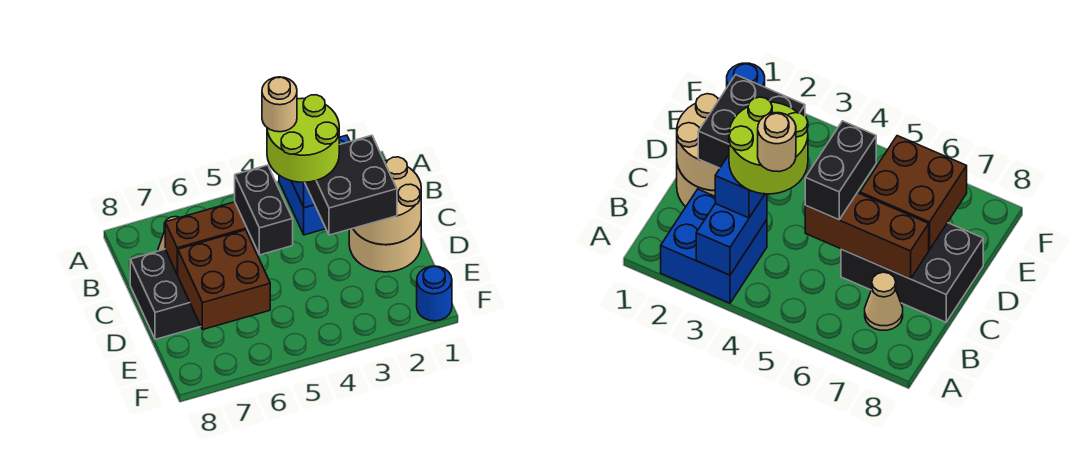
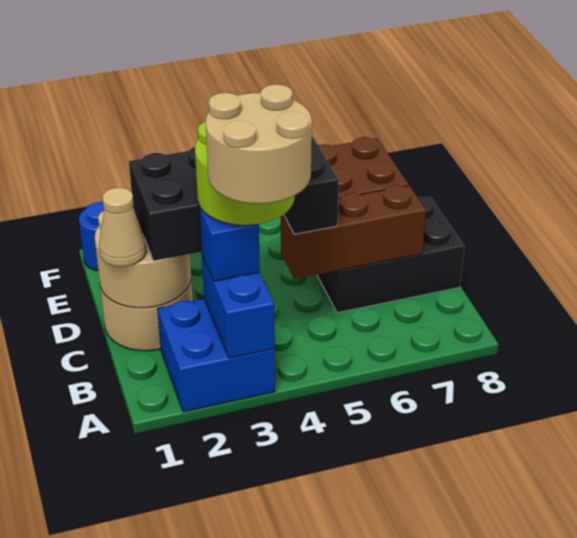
tan 1x1 round brick [262,77,297,132] -> tan 2x2 round brick [206,84,312,204]
tan 1x1 cone [865,272,903,330] -> tan 1x1 cone moved to [99,188,146,267]

